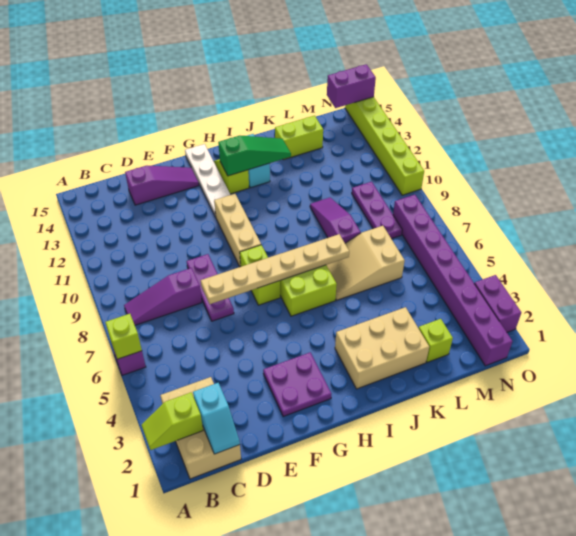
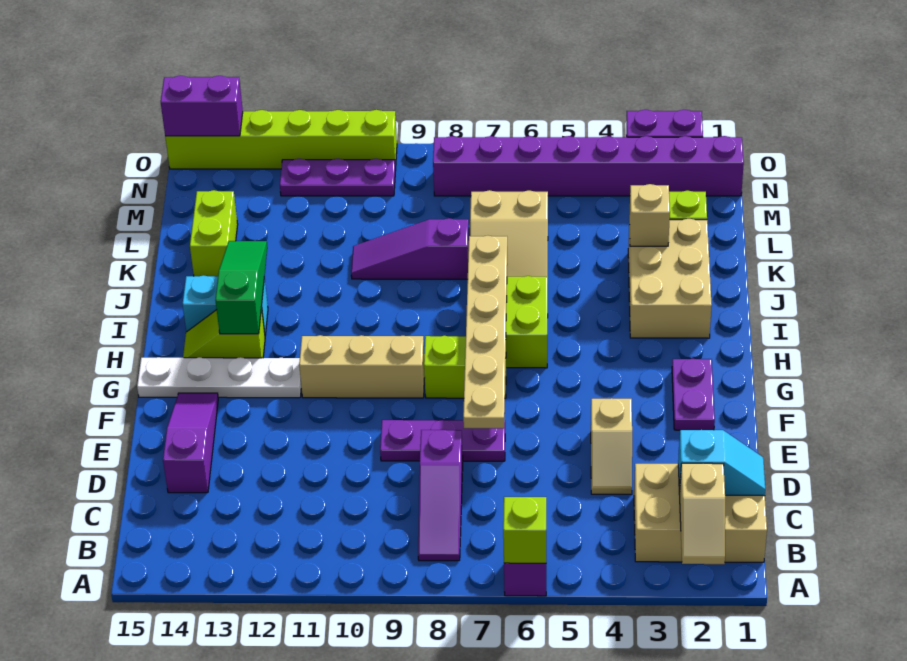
lime 1x2 slope [142,393,203,450] -> tan 1x2 slope [680,463,725,564]
none -> tan 1x2 slope [591,398,632,495]
purple 2x2 plate [263,352,331,417] -> purple 1x2 plate [672,359,715,430]
none -> tan 1x1 brick [629,184,670,246]
purple 1x3 plate [352,182,402,239] -> purple 1x3 plate moved to [280,159,396,196]
purple 1x2 brick [327,64,376,108] -> purple 1x2 brick turned to [161,76,243,136]

